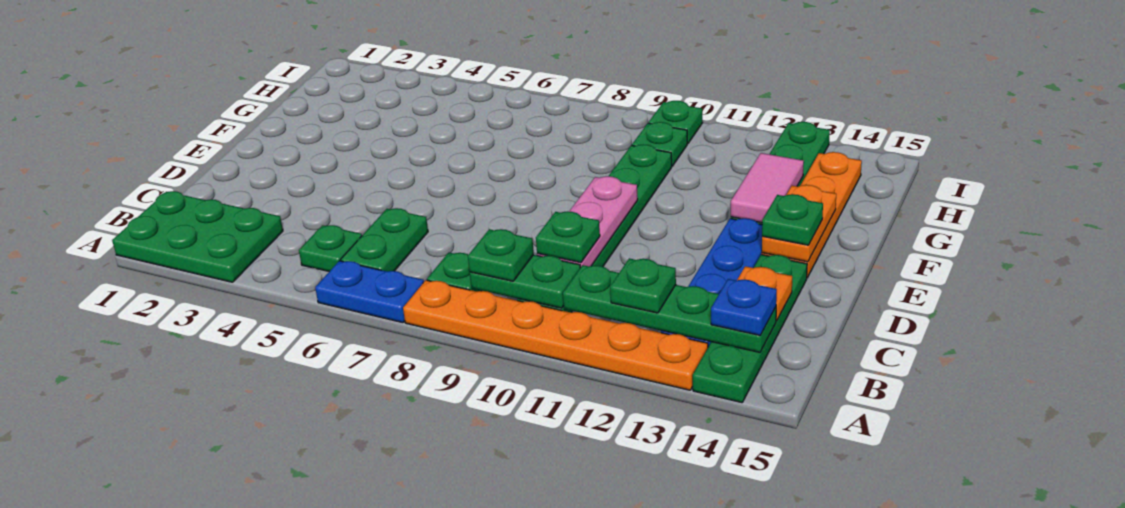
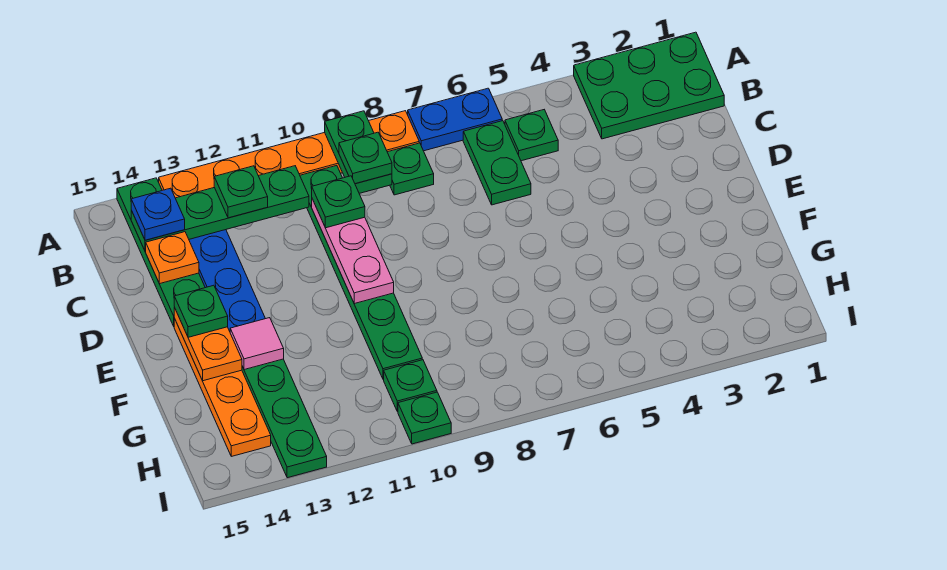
green 1x2 plate [470,255,580,308] -> green 1x2 plate turned to [325,111,392,193]
pink 1x2 tile [731,153,804,223] -> pink 1x1 tile [230,318,284,370]

